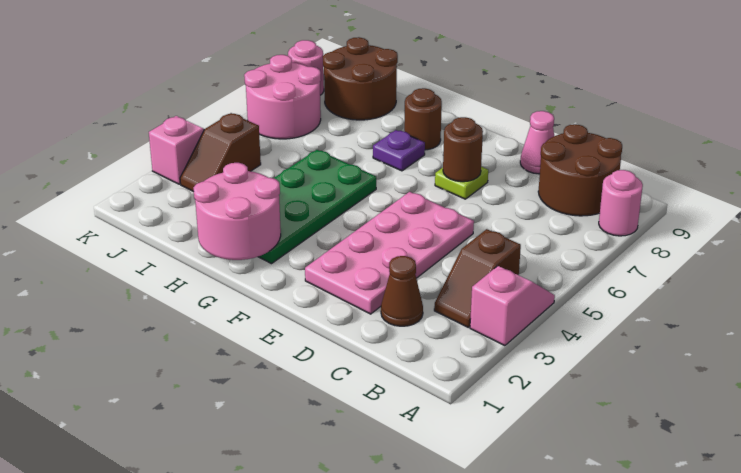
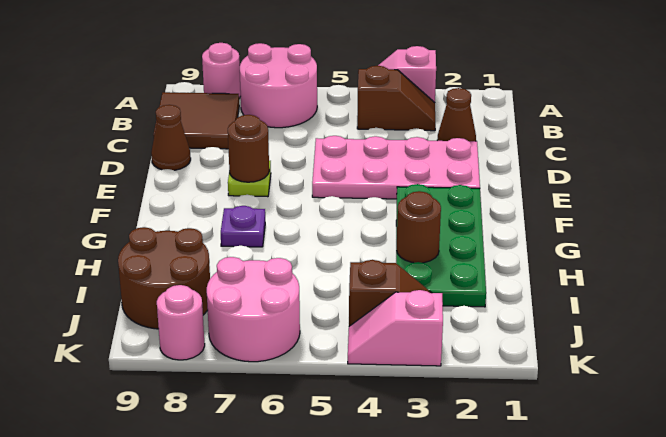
brown 2x2 round brick [538,124,622,216] -> brown 2x2 tile [153,92,239,149]
pink 1x1 cone [520,111,554,174] -> brown 1x1 cone [151,105,191,170]
pink 2x2 round brick [193,163,281,260] -> pink 2x2 round brick moved to [240,43,317,128]
green 2x4 plate [258,150,376,264] -> green 2x4 plate turned to [396,184,486,307]
brown 1x1 round brick [404,88,442,150] -> brown 1x1 round brick moved to [397,191,441,263]

